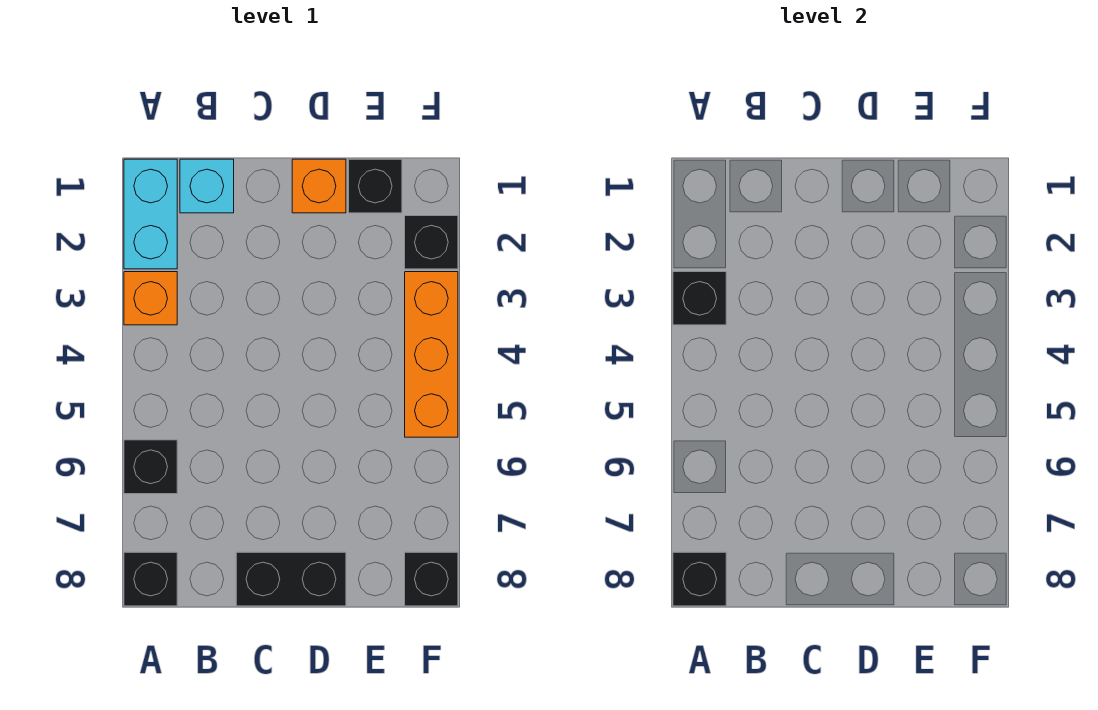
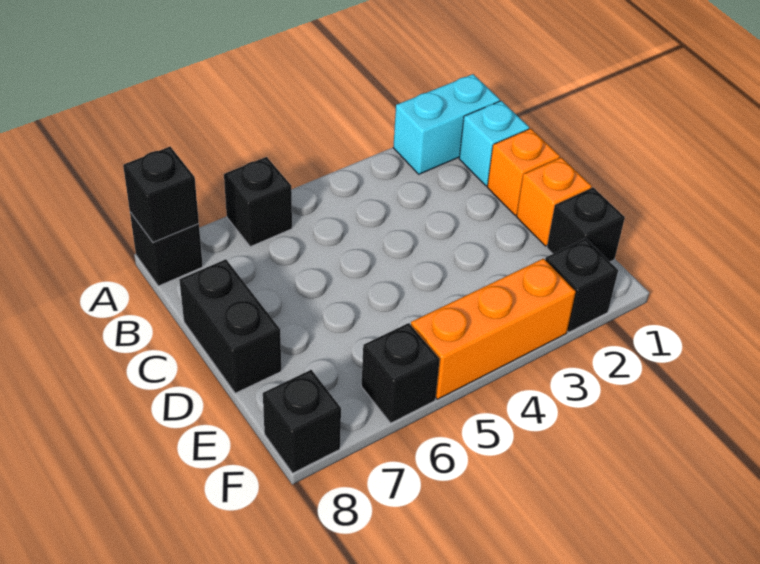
orange 1x1 brick [124,272,177,325] -> orange 1x1 brick moved to [487,129,560,215]
black 1x1 brick [673,272,726,325] -> black 1x1 brick moved to [361,323,440,423]

